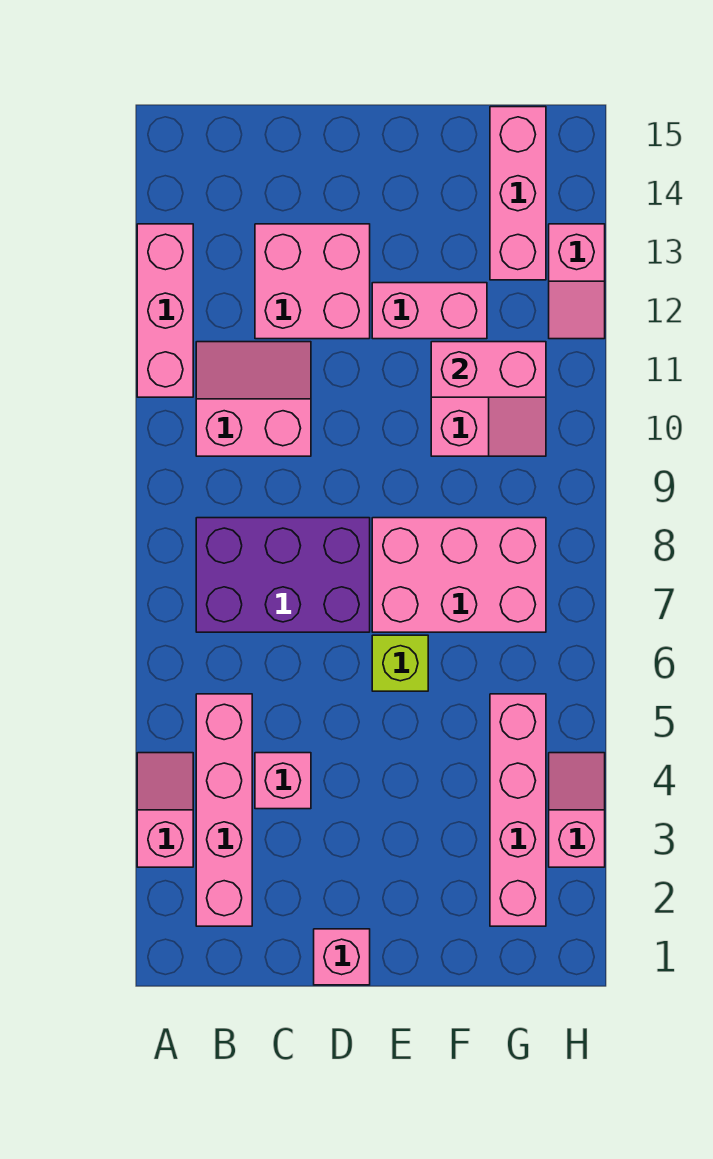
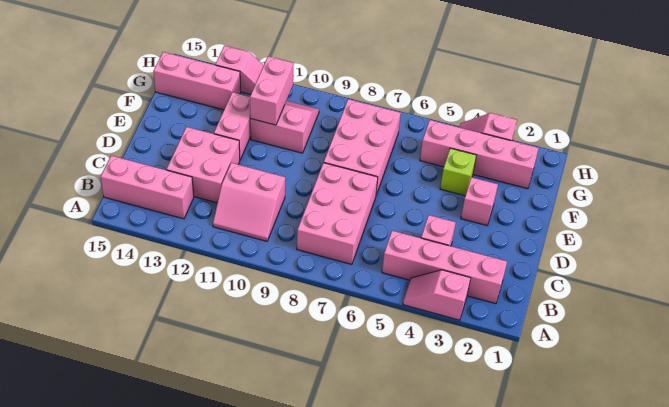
pink 1x3 brick [137,224,193,397] -> pink 1x3 brick moved to [101,156,194,219]
purple 2x3 brick [196,518,370,632] -> pink 2x3 brick [297,163,378,264]
pink 2x2 slope [196,342,311,456] -> pink 2x2 slope turned to [213,163,285,241]
pink 1x1 brick [314,929,370,985] -> pink 1x1 brick moved to [461,177,498,225]
lime 1x1 brick [372,635,428,691] -> lime 1x1 brick moved to [440,148,476,196]

